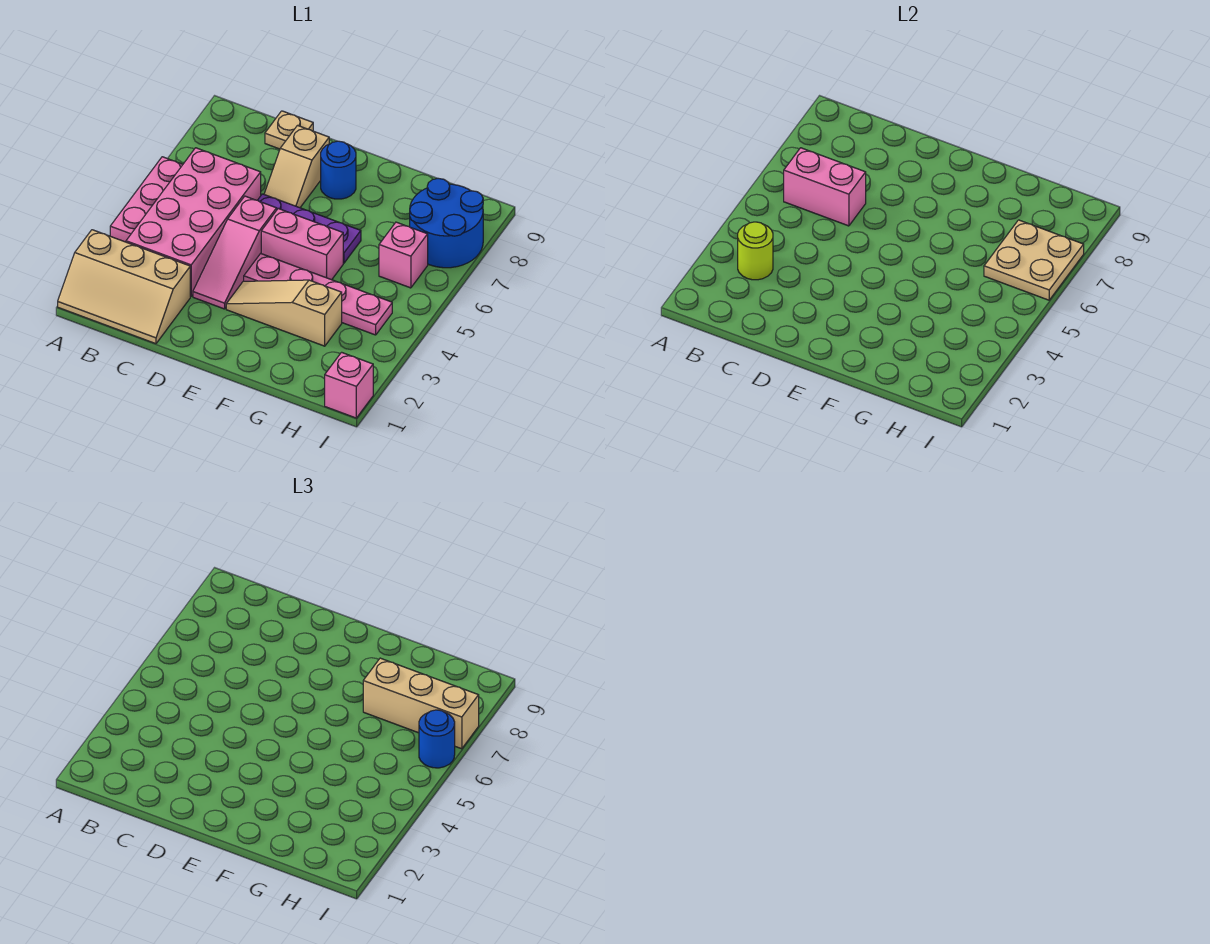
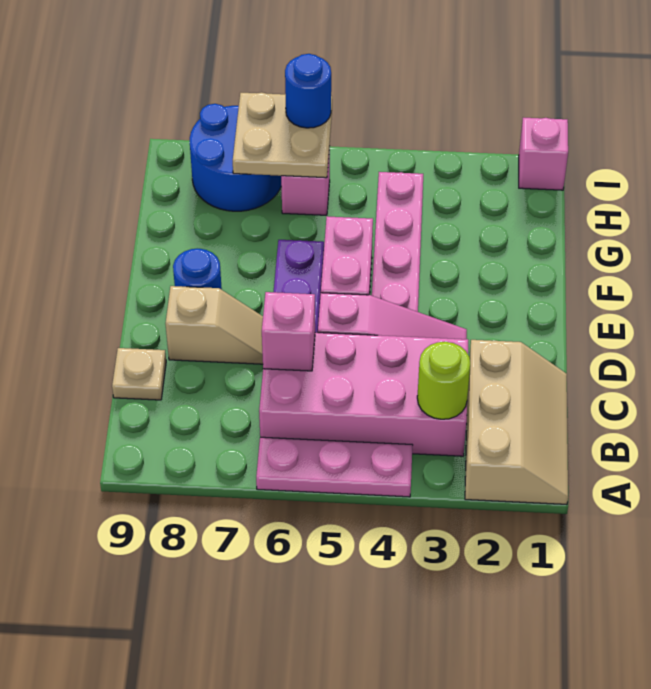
pink 1x2 brick [784,148,866,226] -> pink 1x1 brick [262,292,315,371]
tan 1x3 slope [226,280,342,346] -> none
tan 1x3 brick [363,658,479,749] -> none

